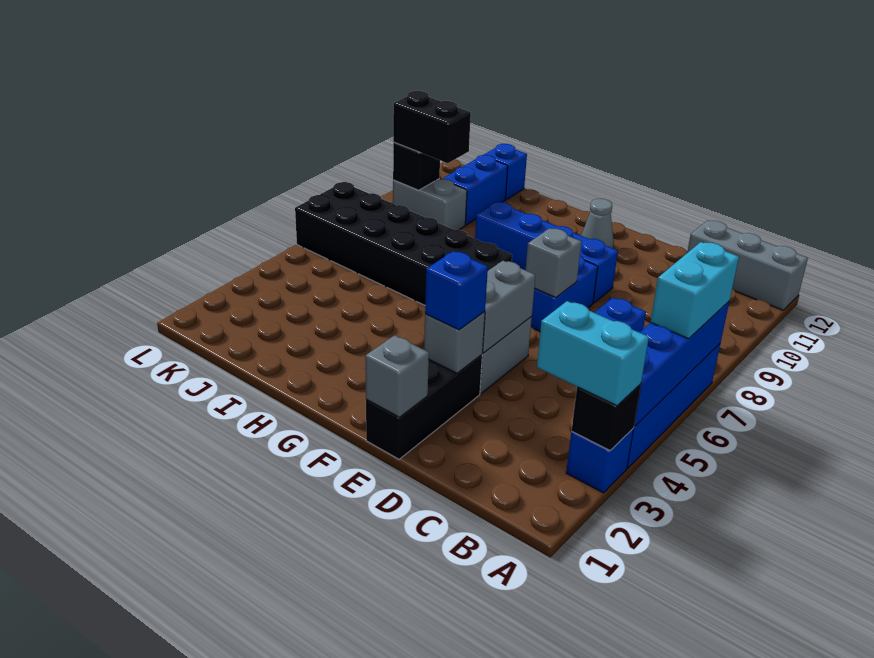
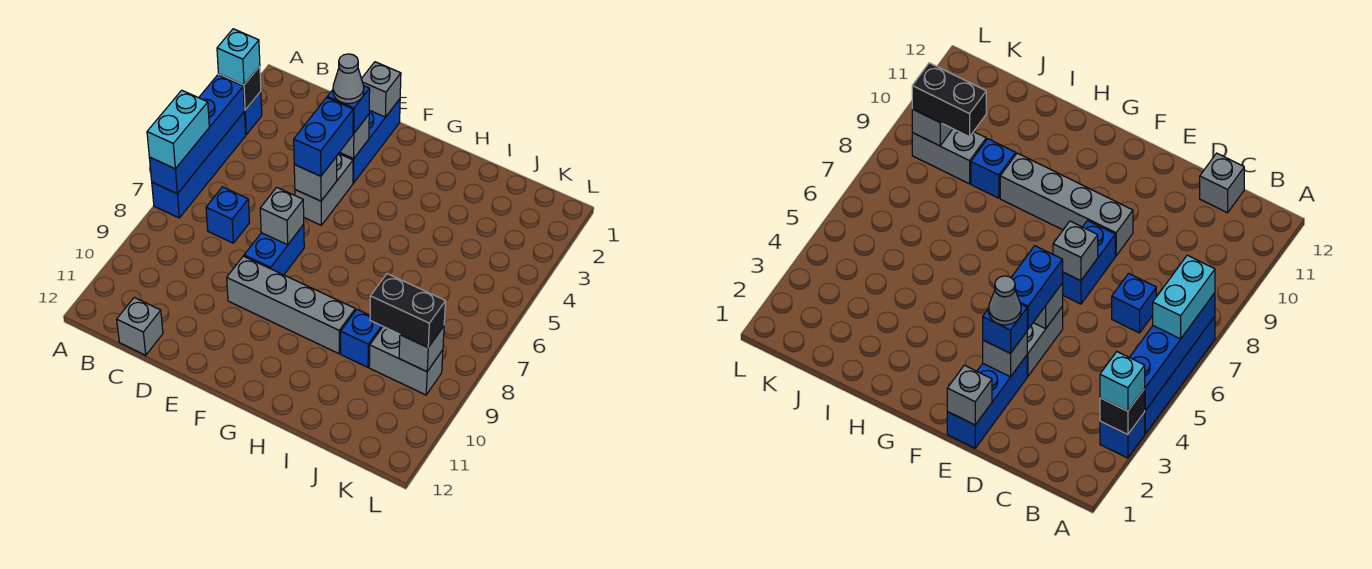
cyan 1x2 brick [537,301,649,406] -> cyan 1x1 brick [217,29,260,85]
grey 1x3 brick [687,221,808,310] -> grey 1x1 brick [117,297,163,355]
black 1x3 brick [366,355,482,459] -> blue 1x3 brick [339,99,400,183]
grey 1x2 brick [482,261,536,353] -> grey 1x1 brick [294,157,337,201]
blue 1x4 brick [475,202,618,303] -> grey 1x4 brick [227,256,355,354]
grey 1x1 cone [581,199,614,248] -> grey 1x1 cone moved to [333,54,364,104]
black 2x6 brick [295,182,512,305] -> none
blue 1x2 brick [442,155,508,225] -> blue 1x2 brick moved to [294,98,353,176]
blue 1x1 brick [484,144,527,200] -> blue 1x1 brick moved to [341,309,383,367]
black 1x1 brick [393,142,440,190] -> grey 1x1 brick [399,326,444,372]

